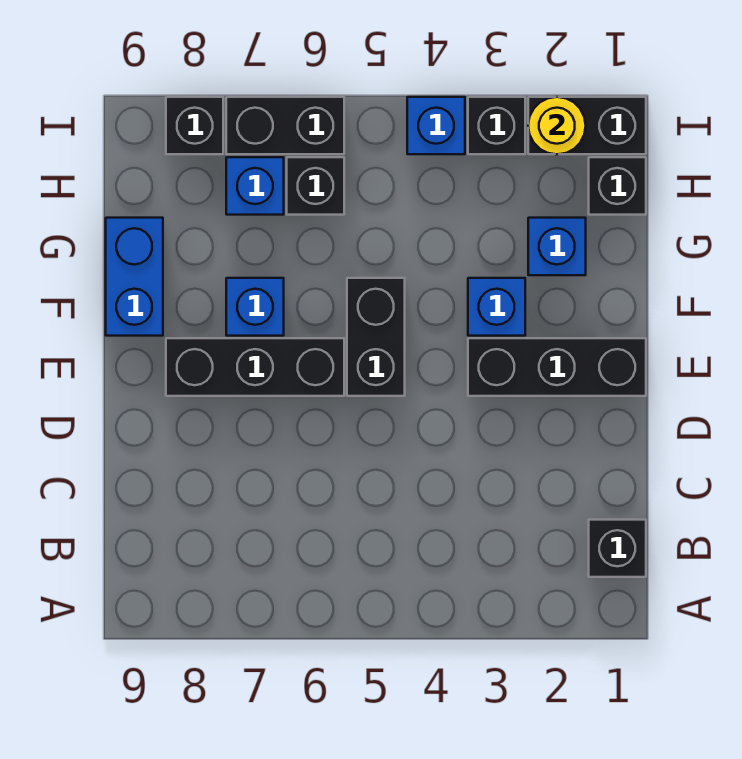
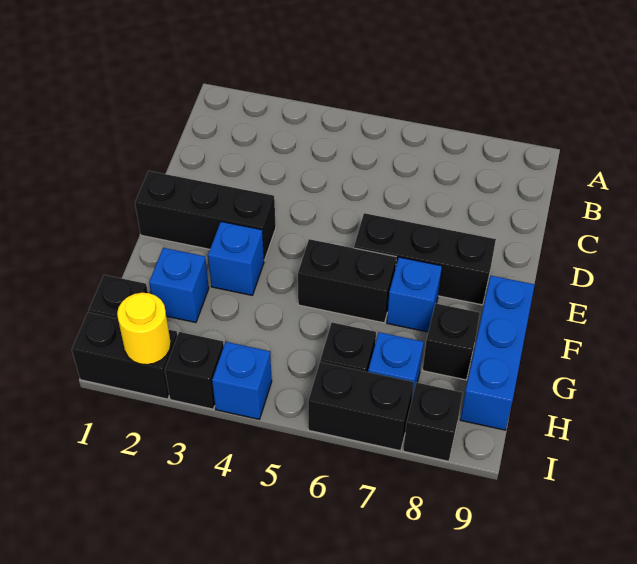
black 1x1 brick [589,520,646,577] -> black 1x1 brick moved to [423,304,480,380]
black 1x2 brick [347,278,405,396] -> black 1x2 brick turned to [298,239,396,323]
blue 1x2 brick [106,218,163,336] -> blue 1x3 brick [460,276,535,430]

